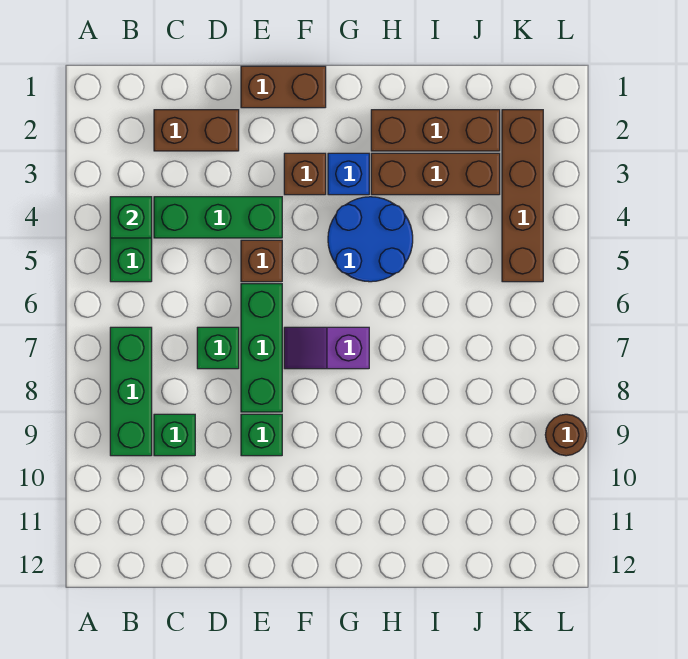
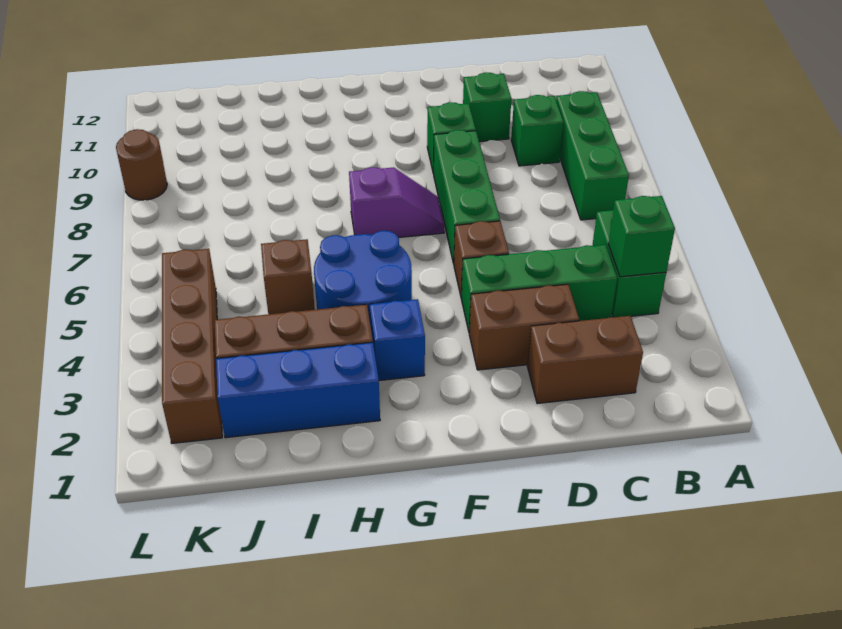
green 1x1 brick [197,327,239,369] -> green 1x1 brick moved to [463,72,511,142]
brown 1x2 brick [241,66,326,108] -> brown 1x2 brick moved to [469,284,579,370]
brown 1x1 brick [284,153,326,195] -> brown 1x1 brick moved to [261,239,315,314]
brown 1x3 brick [371,110,500,151] -> blue 1x3 brick [216,342,380,438]

